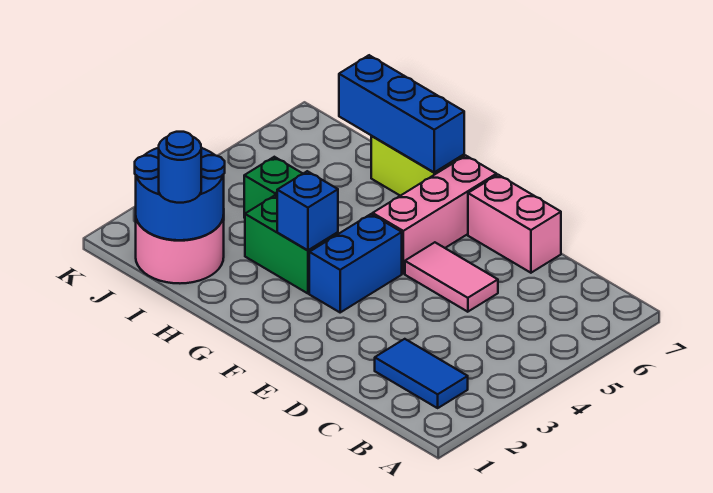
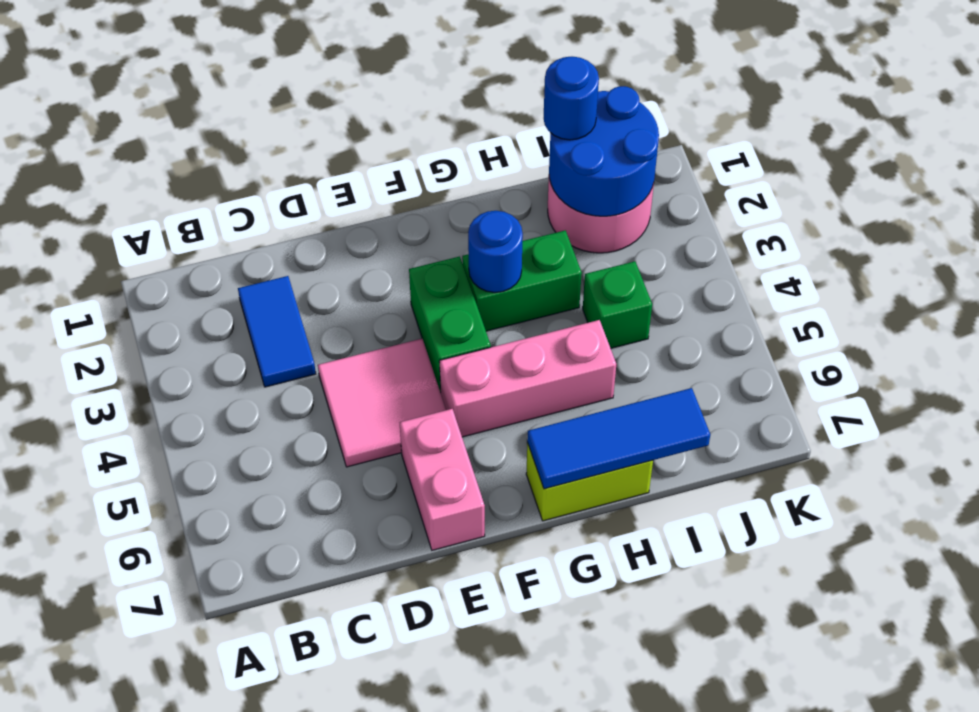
blue 1x2 tile [375,339,468,408] -> blue 1x2 tile turned to [238,276,316,387]
pink 1x2 tile [405,242,498,312] -> pink 2x2 tile [318,339,446,467]
pink 1x2 brick [468,175,561,273] -> pink 1x2 brick turned to [400,409,485,550]
blue 1x2 brick [309,214,402,312] -> green 1x2 brick [409,256,491,392]
pink 1x3 brick [373,156,497,274] -> pink 1x3 brick turned to [439,320,616,437]
blue 1x1 brick [277,171,338,250] -> blue 1x1 round brick [468,211,523,293]
blue 1x3 brick [339,55,464,172] -> blue 1x3 tile [527,388,710,489]

